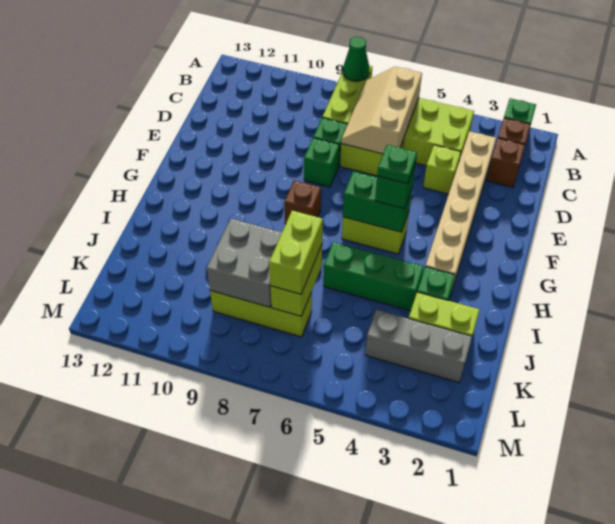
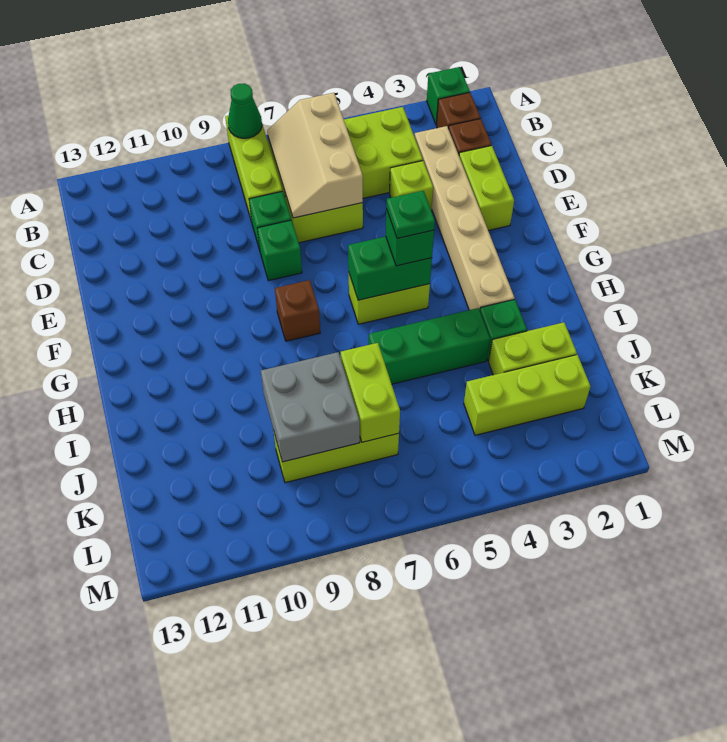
lime 1x2 brick [269,211,323,294] -> lime 1x2 brick moved to [459,146,514,231]
grey 1x3 brick [365,310,472,382] -> lime 1x3 brick [464,355,590,435]

